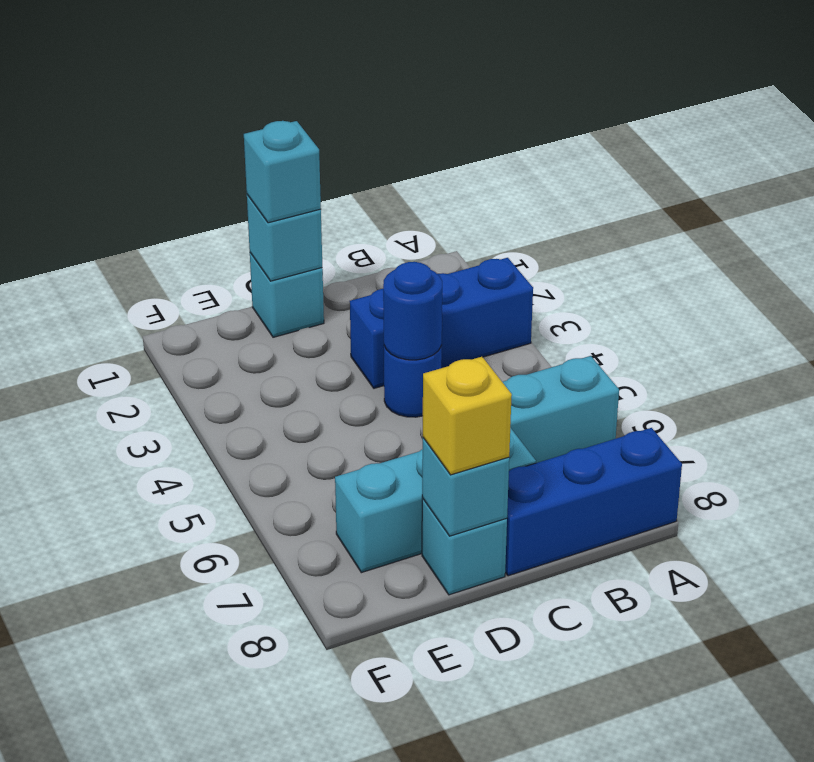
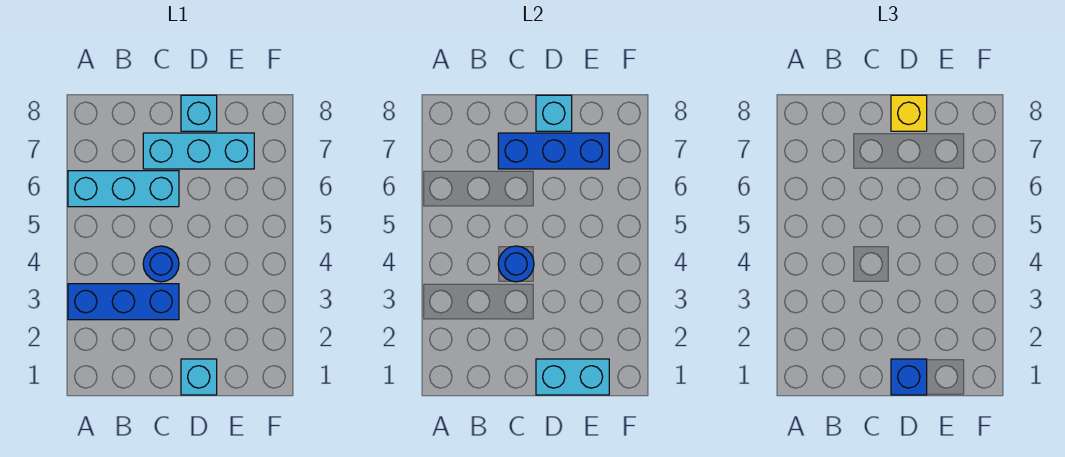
blue 1x3 brick [505,428,682,576] -> blue 1x3 brick moved to [498,133,609,169]
cyan 1x1 brick [247,195,322,281] -> cyan 1x2 brick [536,359,609,395]
cyan 1x1 brick [244,121,321,223] -> blue 1x1 brick [891,359,927,395]

